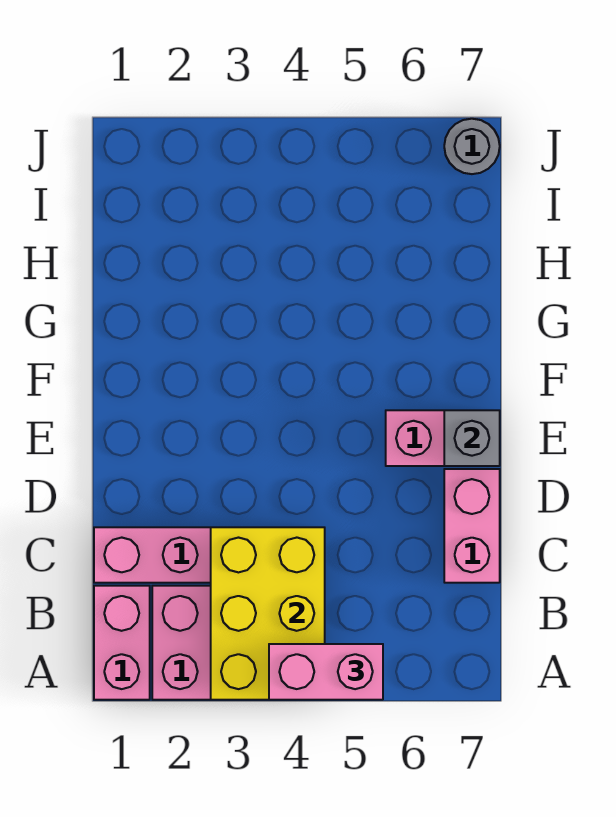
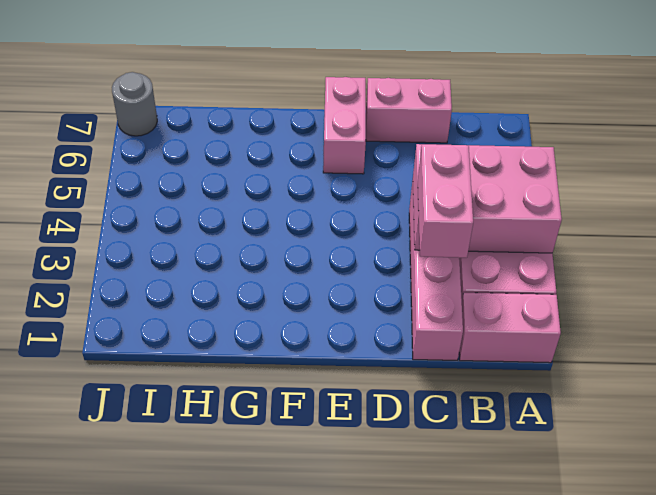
yellow 2x3 brick [211,527,325,700] -> pink 2x3 brick [413,144,562,253]
pink 1x2 brick [269,644,383,700] -> pink 1x2 brick moved to [418,144,473,258]
grey 1x1 brick [444,410,500,466] -> none

